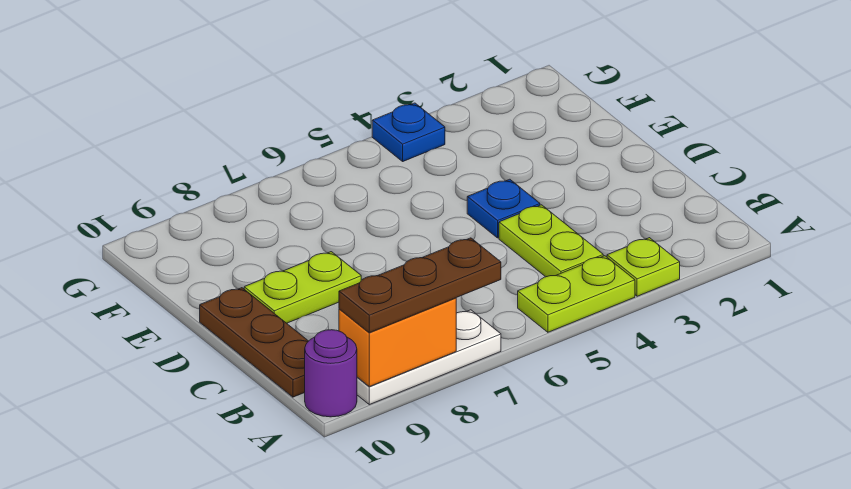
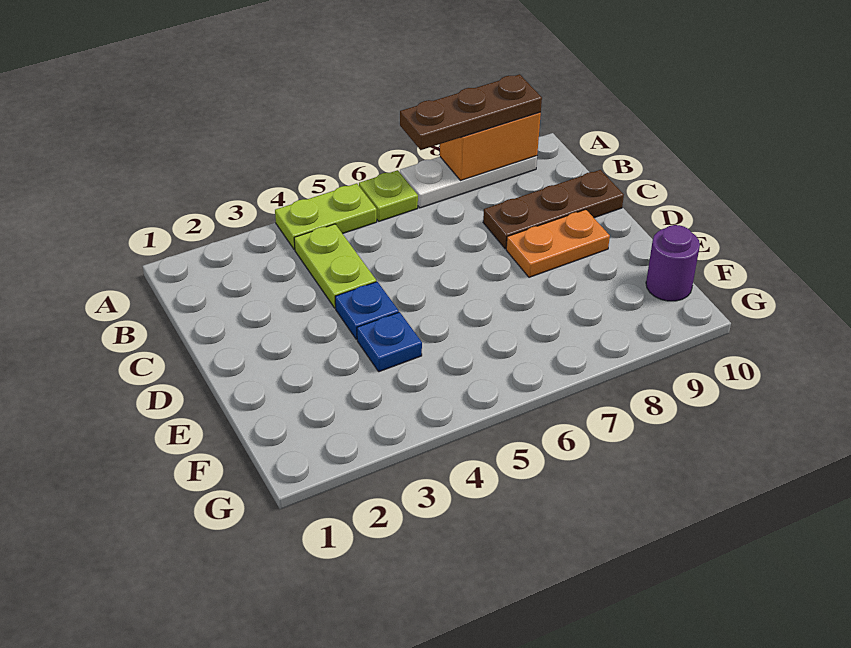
lime 1x1 plate [607,238,680,296] -> lime 1x1 plate moved to [359,170,418,221]
purple 1x1 round brick [305,330,357,417] -> purple 1x1 round brick moved to [646,225,700,301]
brown 1x3 plate [200,288,308,397] -> brown 1x3 plate turned to [483,170,624,249]
lime 1x2 plate [244,252,361,323] -> orange 1x2 plate [506,209,610,277]
blue 1x1 plate [372,103,445,161] -> blue 1x1 plate moved to [357,312,422,372]

